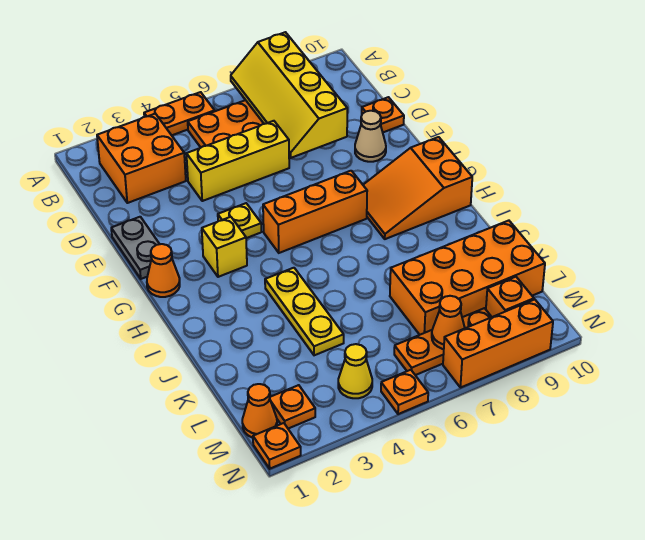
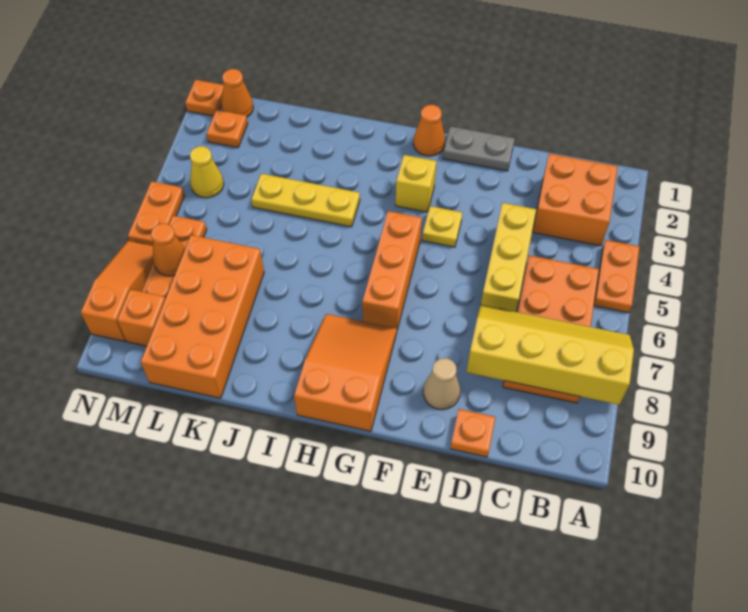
orange 1x1 plate [381,370,428,414] -> orange 1x2 plate [128,181,185,246]
orange 1x3 brick [443,299,553,388] -> orange 1x3 slope [81,241,153,341]

